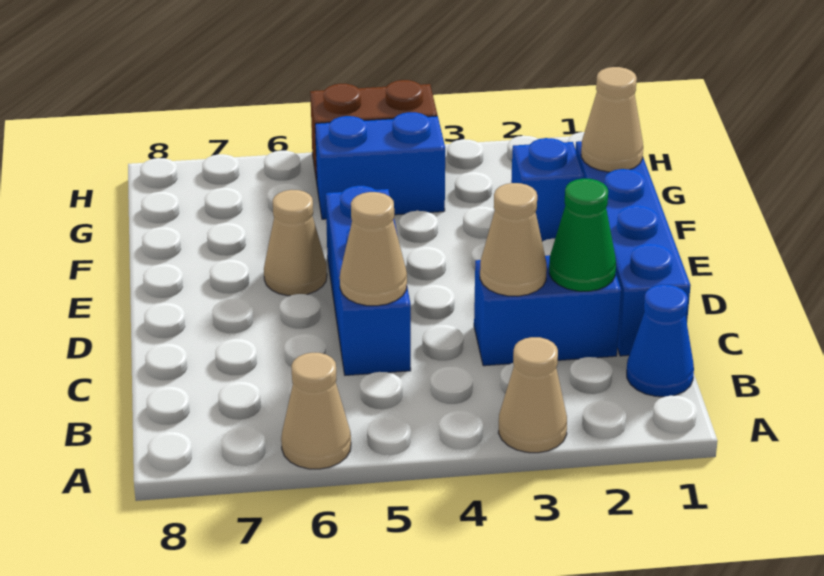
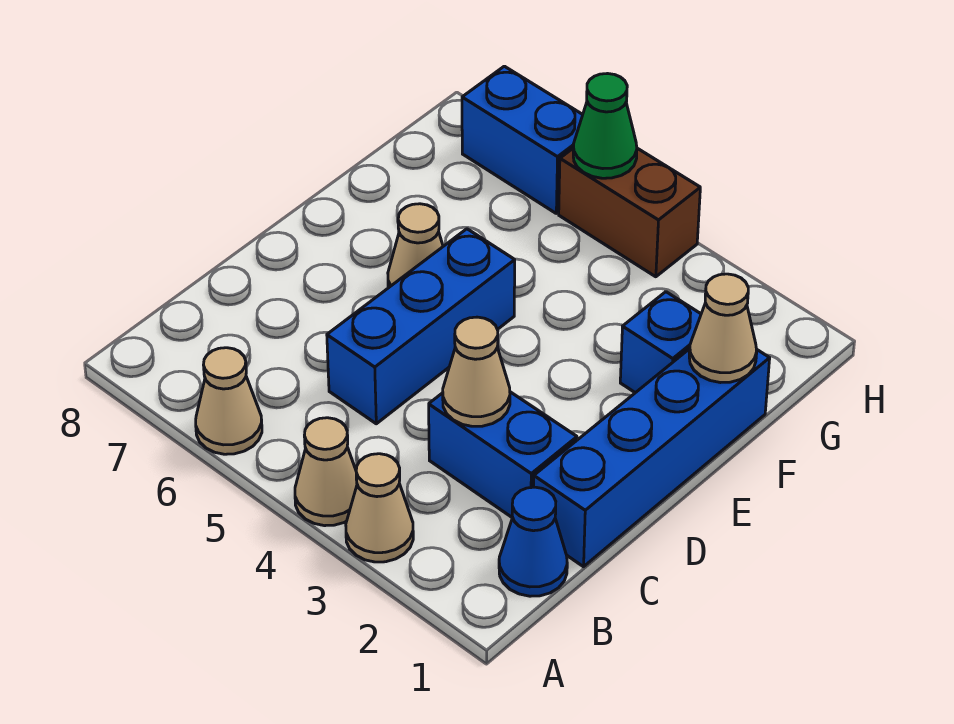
green 1x1 cone [549,179,616,291] -> green 1x1 cone moved to [573,74,637,178]
tan 1x1 cone [340,192,407,306] -> tan 1x1 cone moved to [295,418,357,526]
blue 1x2 brick [315,112,445,219] -> blue 1x2 brick moved to [462,66,583,213]

